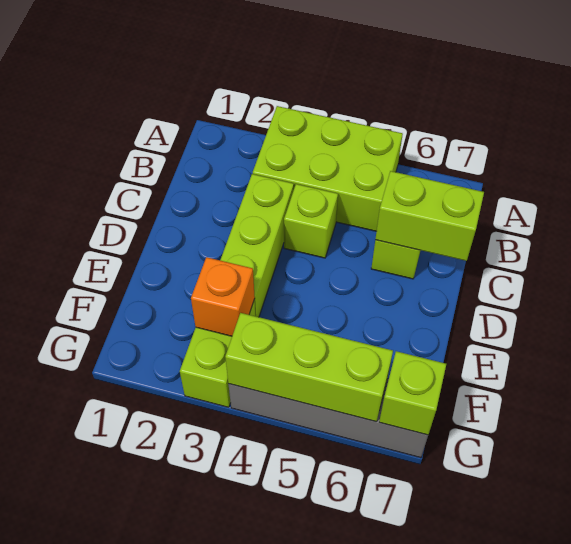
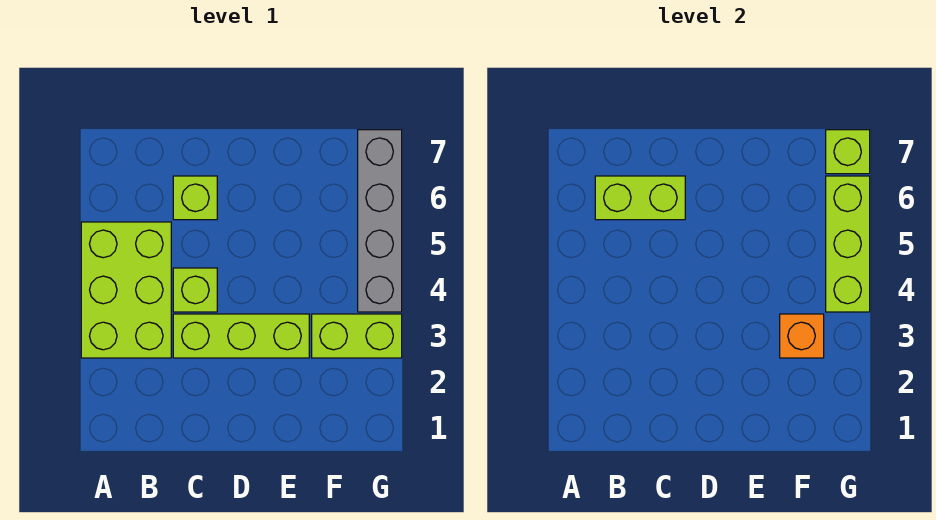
lime 1x2 brick [375,171,484,261] -> lime 1x2 brick turned to [595,176,685,220]

